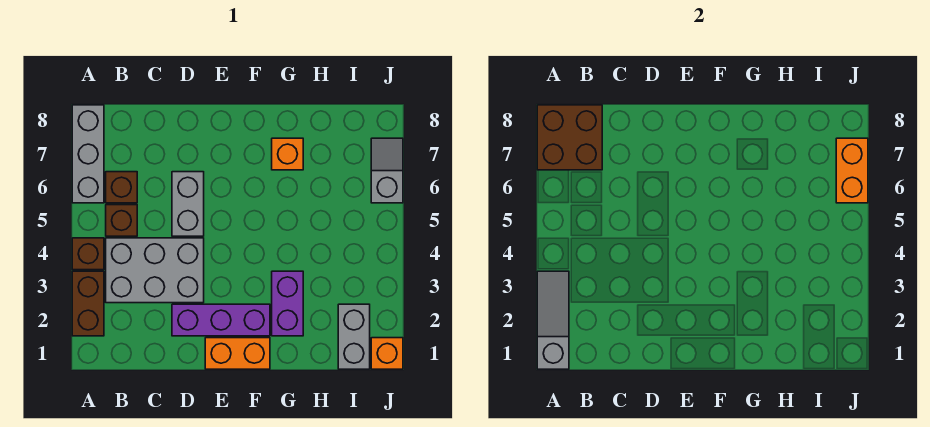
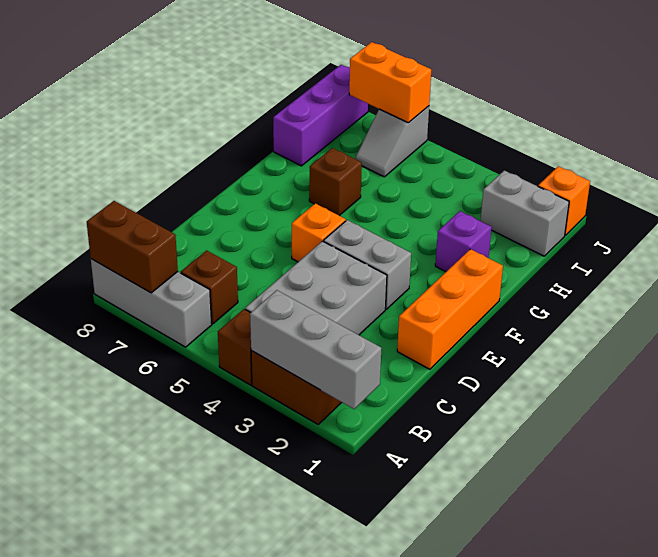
grey 1x3 slope [537,271,569,369] -> grey 1x3 brick [250,290,381,409]
brown 2x2 brick [537,105,602,170] -> brown 1x2 brick [87,201,178,293]
brown 1x1 brick [106,205,137,236] -> brown 1x1 brick moved to [309,148,362,216]
purple 1x3 brick [172,304,270,336] -> purple 1x3 brick moved to [273,65,368,166]
grey 1x2 brick [172,172,204,236] -> grey 1x2 brick moved to [324,220,411,309]
orange 1x2 brick [205,338,270,369] -> orange 1x3 brick [397,249,503,369]
purple 1x2 brick [272,271,303,336] -> purple 1x1 brick [435,211,492,272]
orange 1x1 brick [272,138,303,170] -> orange 1x1 brick moved to [292,203,346,262]
grey 1x2 slope [371,138,403,203] -> grey 1x2 slope turned to [356,106,429,177]

